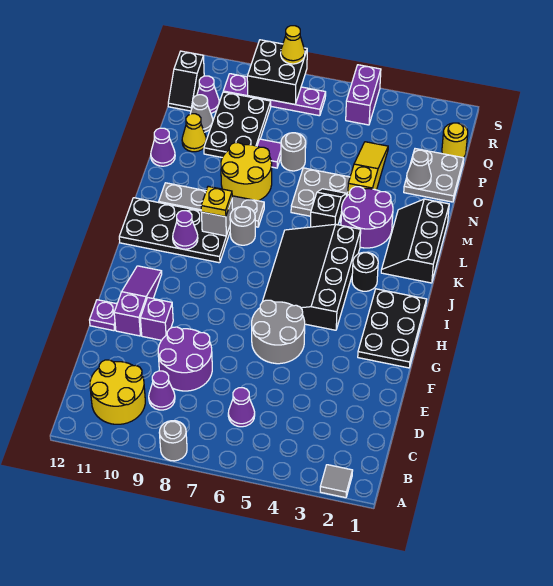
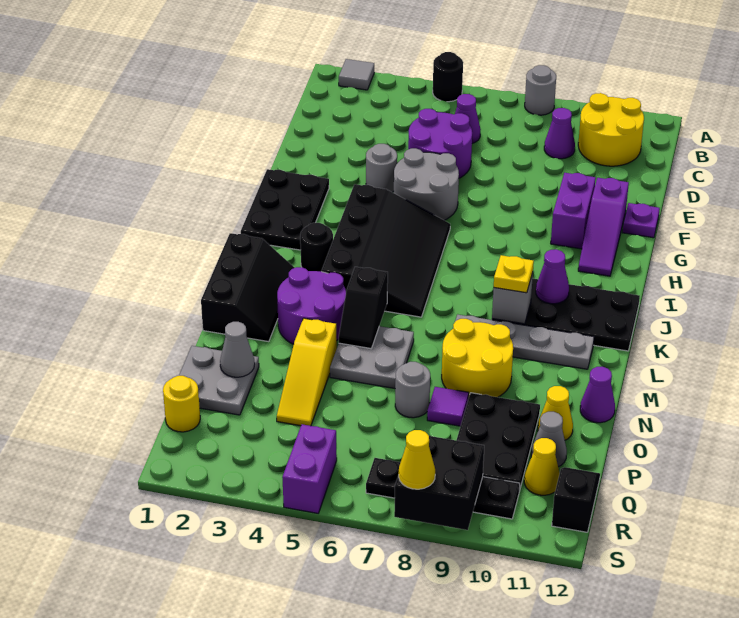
none -> black 1x1 round brick [433,52,463,102]
purple 2x2 round brick [158,327,212,391] -> purple 2x2 round brick moved to [408,109,472,178]
purple 1x1 brick [140,298,173,340] -> purple 1x2 brick [551,173,596,249]
grey 1x1 round brick [230,207,255,245] -> grey 1x1 round brick moved to [366,144,397,192]
purple 1x1 cone [197,76,219,113] -> yellow 1x1 cone [524,438,560,495]
purple 1x4 plate [223,74,326,116] -> black 1x4 plate [366,458,520,519]

